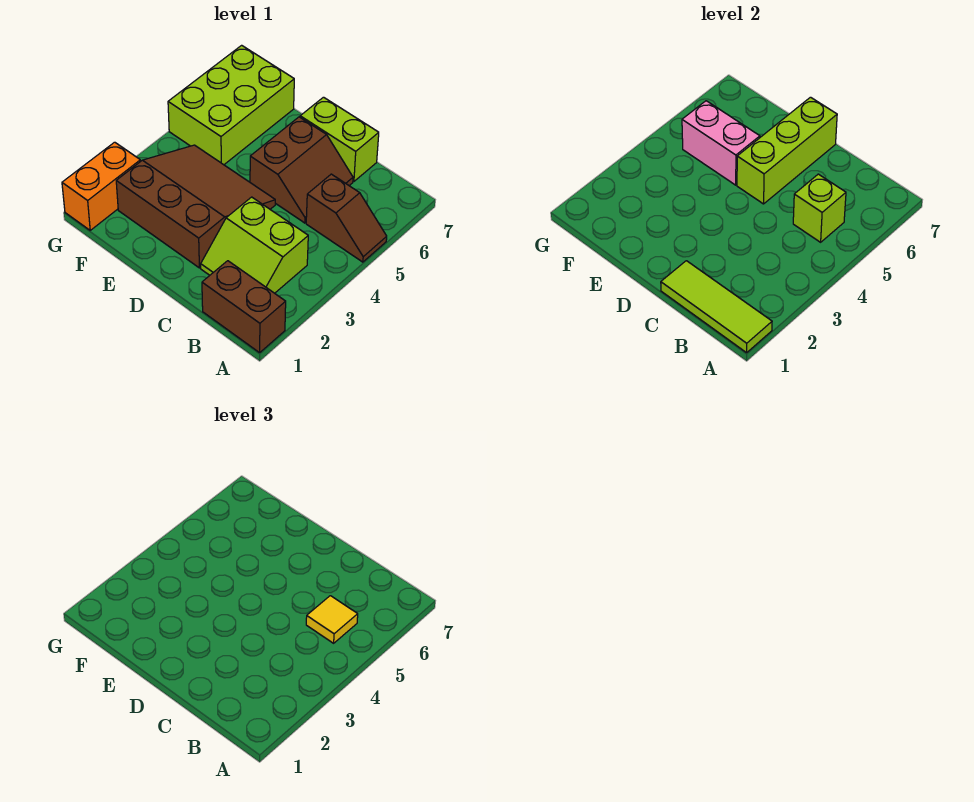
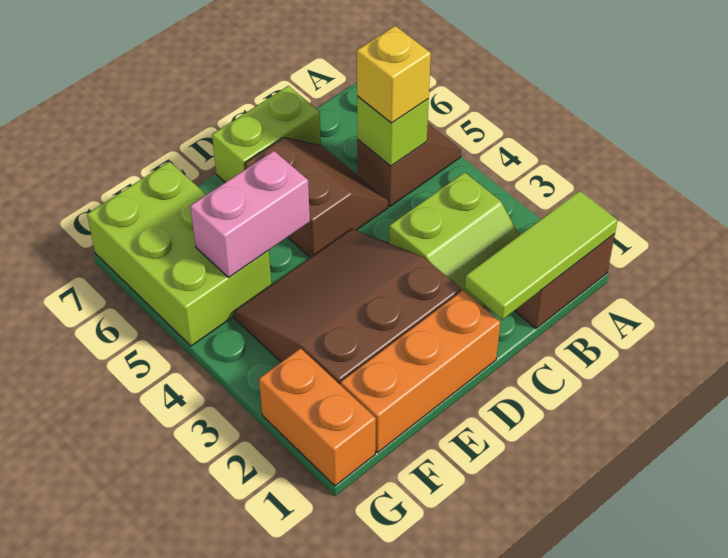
yellow 1x1 tile [306,596,358,643] -> yellow 1x1 brick [357,26,431,123]
none -> orange 1x3 brick [341,290,500,453]
lime 1x3 brick [737,97,837,204] -> none

